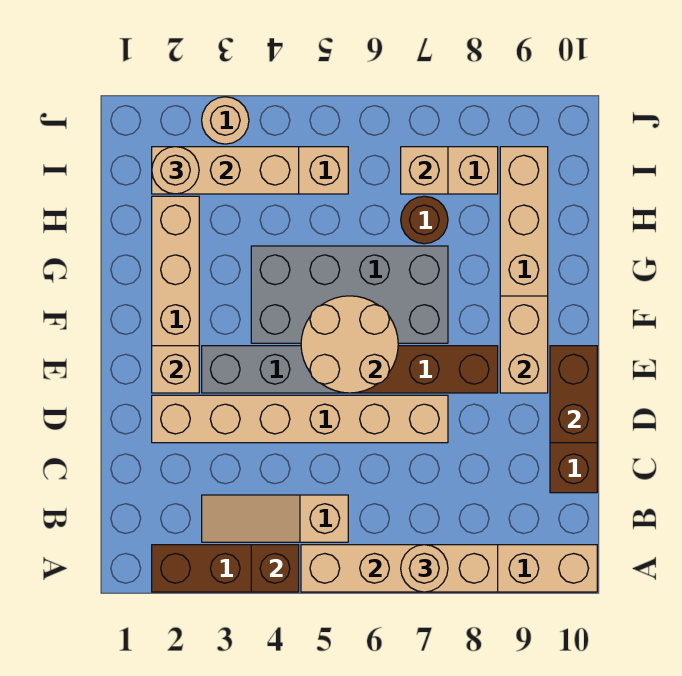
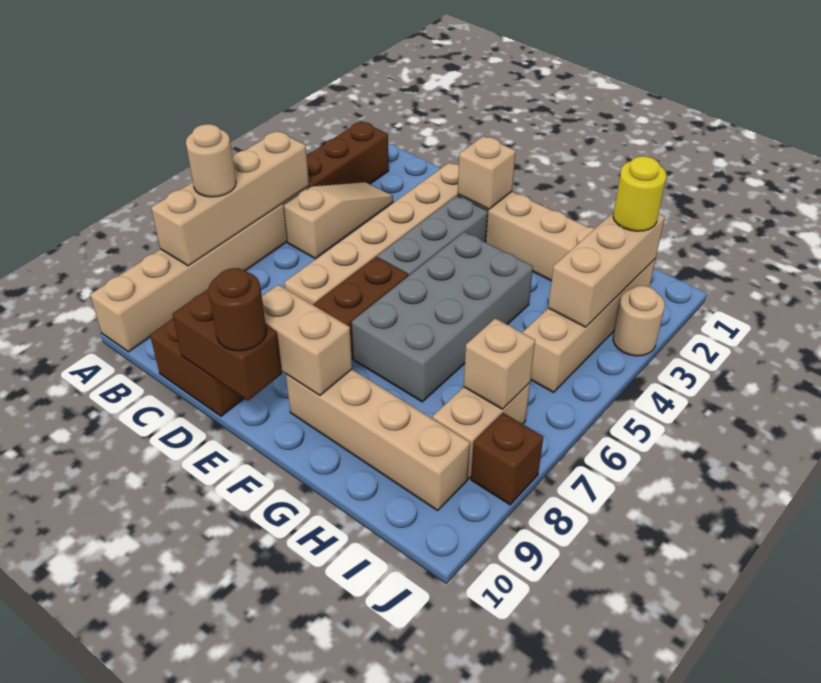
brown 1x1 brick [251,545,299,592] -> brown 1x1 brick moved to [471,413,543,505]
tan 2x2 round brick [301,296,398,393] -> none
brown 1x1 round brick [401,196,448,244] -> brown 1x1 round brick moved to [209,268,266,351]
tan 1x1 round brick [152,147,199,194] -> yellow 1x1 round brick [613,156,666,231]

